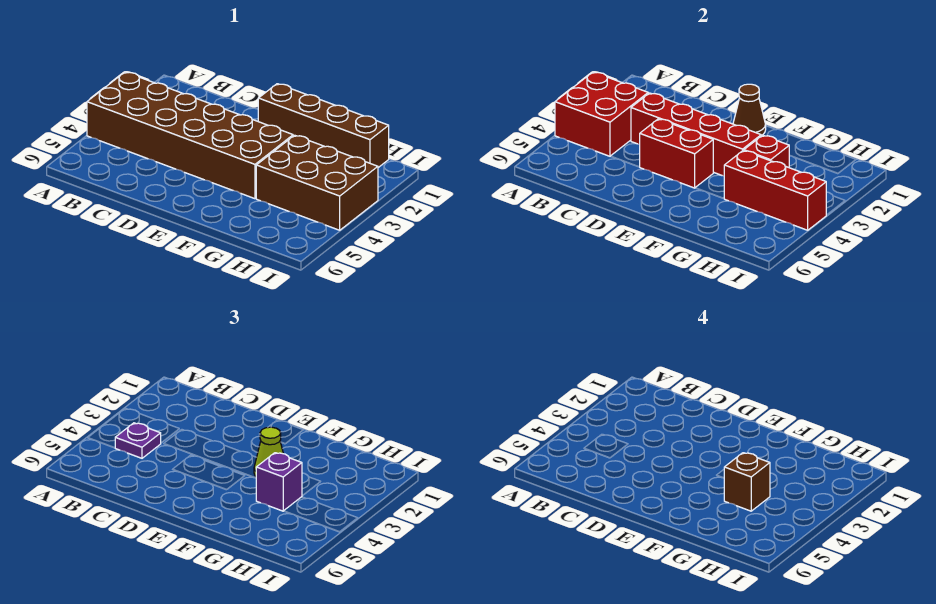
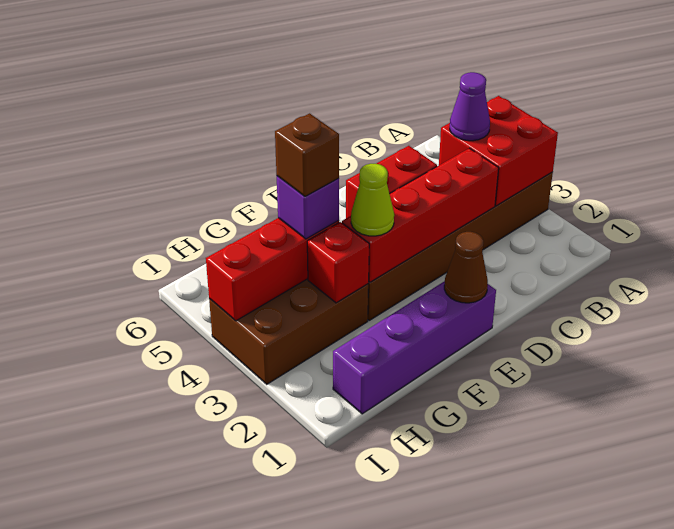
purple 1x1 plate [115,423,161,458] -> purple 1x1 cone [450,72,490,141]
brown 1x4 brick [258,84,389,168] -> purple 1x4 brick [333,281,496,414]

